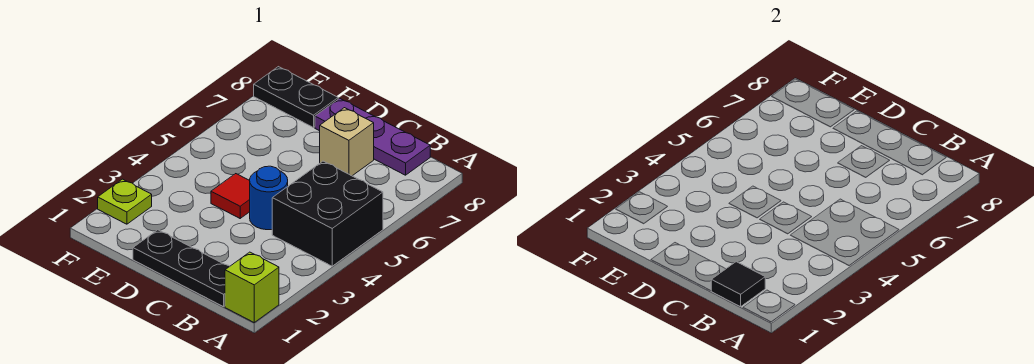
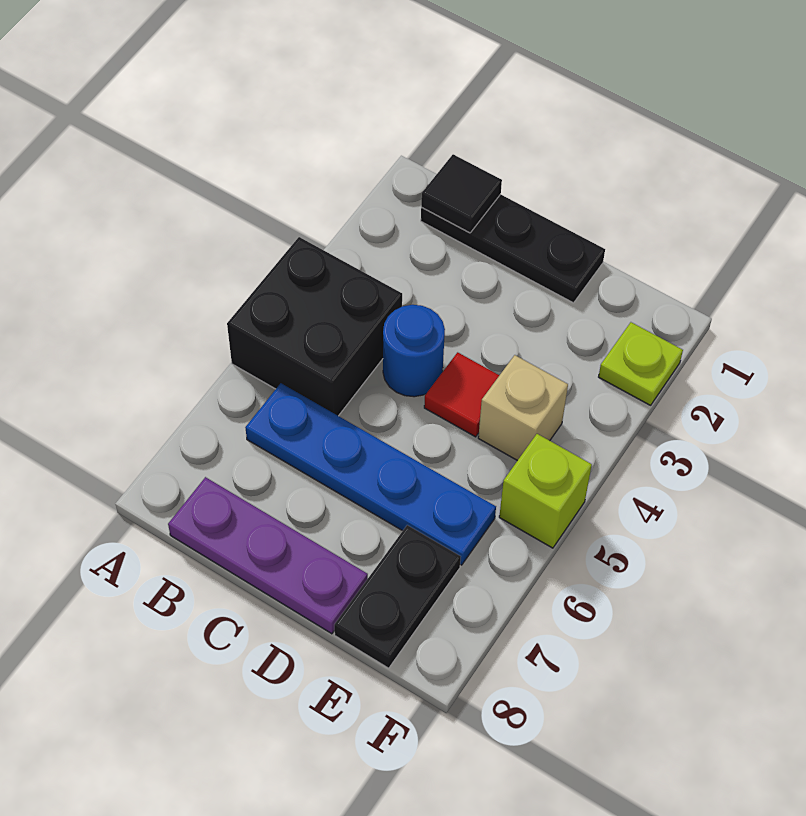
lime 1x1 brick [225,252,279,322] -> lime 1x1 brick moved to [499,434,592,548]
none -> blue 1x4 plate [245,383,496,565]
tan 1x1 brick [320,108,374,176] -> tan 1x1 brick moved to [478,355,568,461]
black 1x2 plate [254,67,338,128] -> black 1x2 plate turned to [334,525,461,668]

